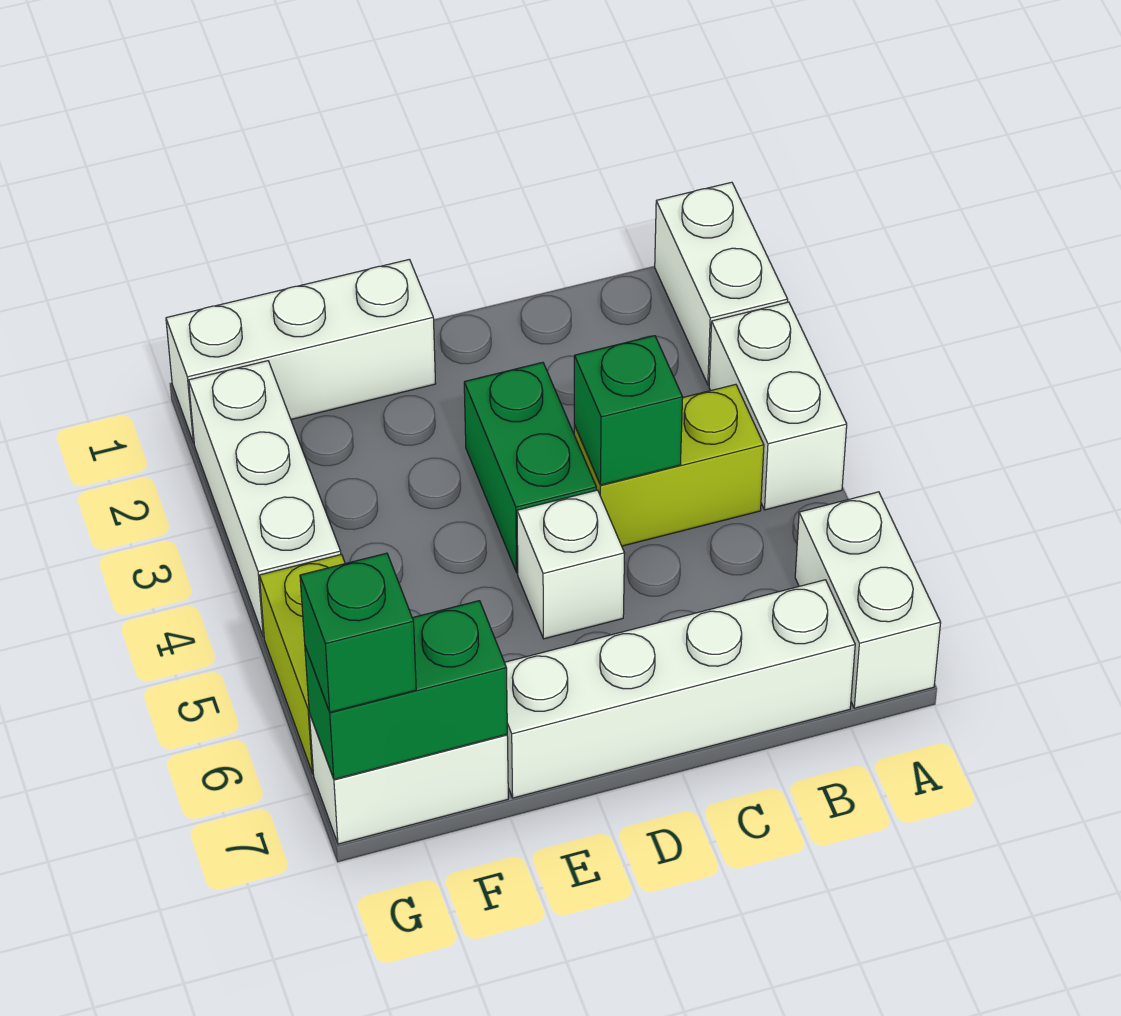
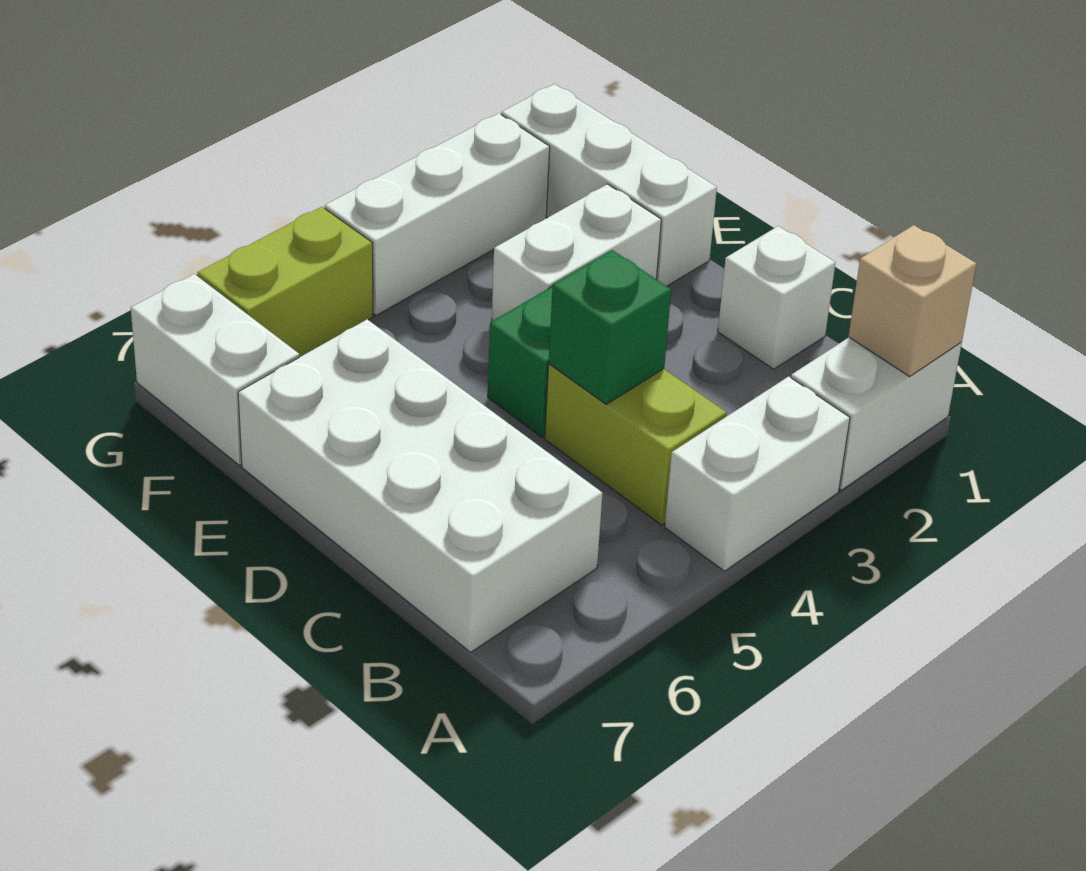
none -> tan 1x1 brick [848,225,976,376]
white 1x2 brick [795,492,941,708] -> white 1x2 brick moved to [492,184,661,321]
white 1x4 brick [505,580,855,798] -> white 2x4 brick [238,319,603,652]
white 1x1 brick [517,490,625,639] -> white 1x1 brick moved to [718,226,835,369]
green 1x2 brick [305,601,507,779] -> none
green 1x1 brick [300,553,416,712] -> none

